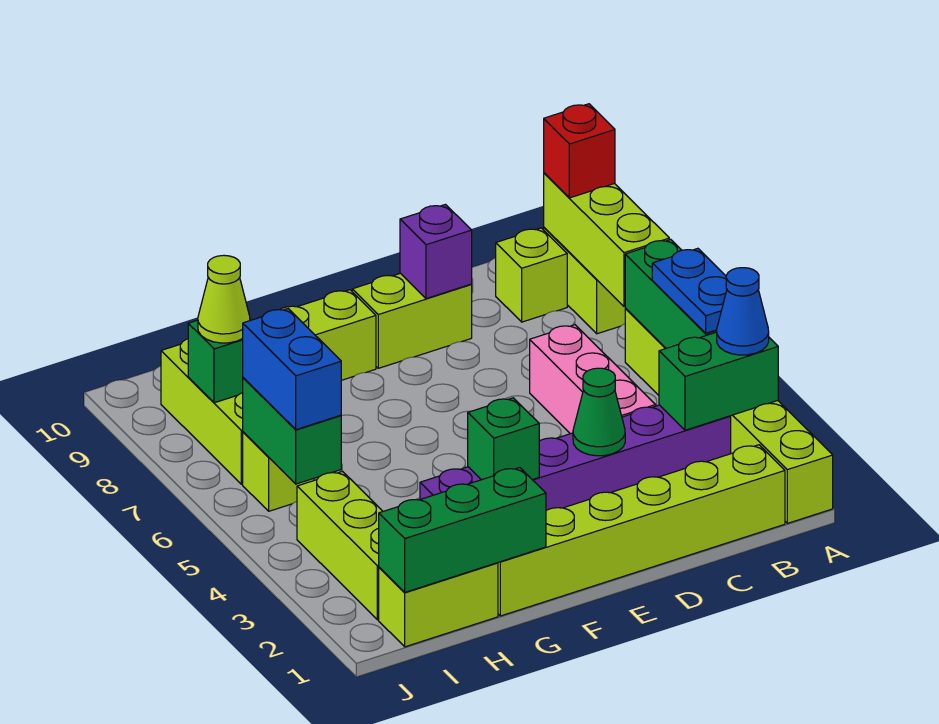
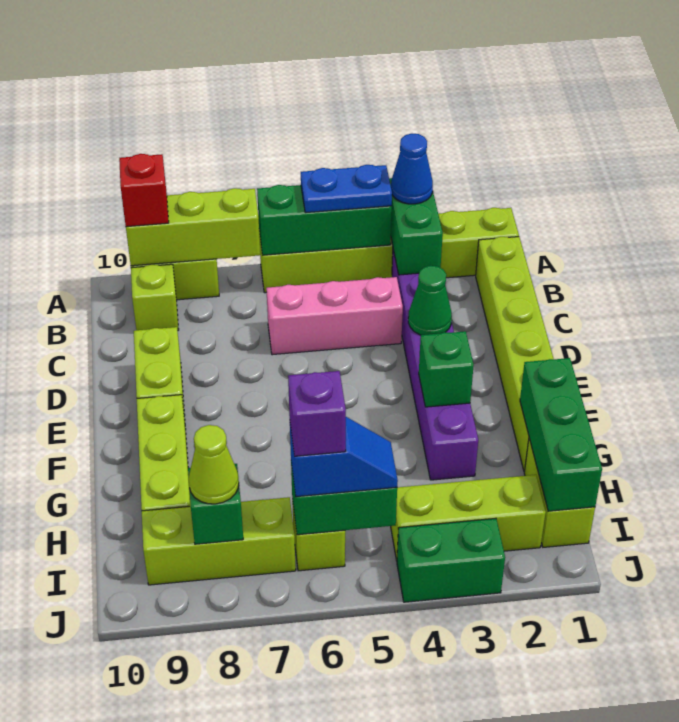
purple 1x1 brick [400,205,472,299] -> purple 1x1 brick moved to [288,371,346,456]
blue 1x2 brick [243,309,341,430] -> blue 1x2 slope [290,417,398,497]
none -> green 1x2 brick [397,519,505,602]

